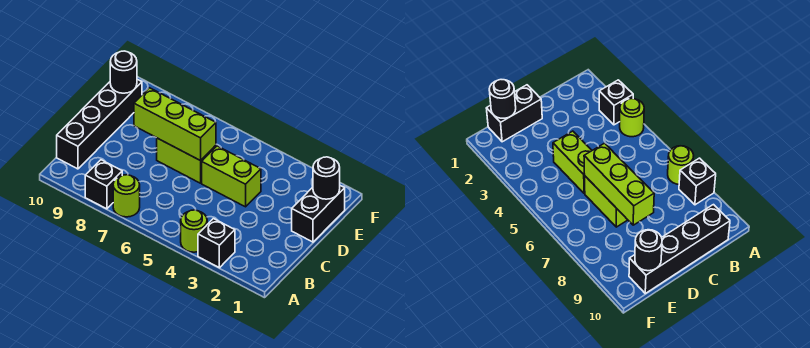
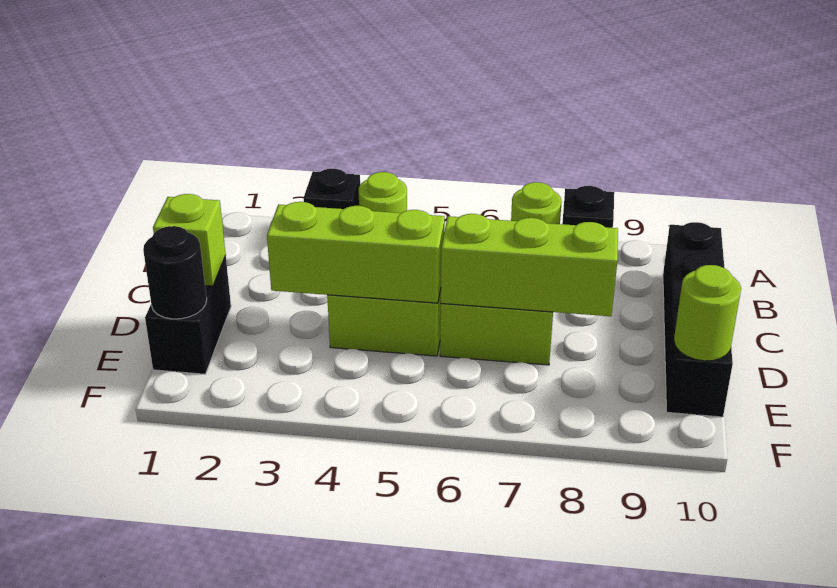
none -> lime 1x1 brick [153,194,226,286]
none -> lime 1x3 brick [267,202,445,303]
black 1x1 round brick [110,51,137,93] -> lime 1x1 round brick [674,265,741,361]

